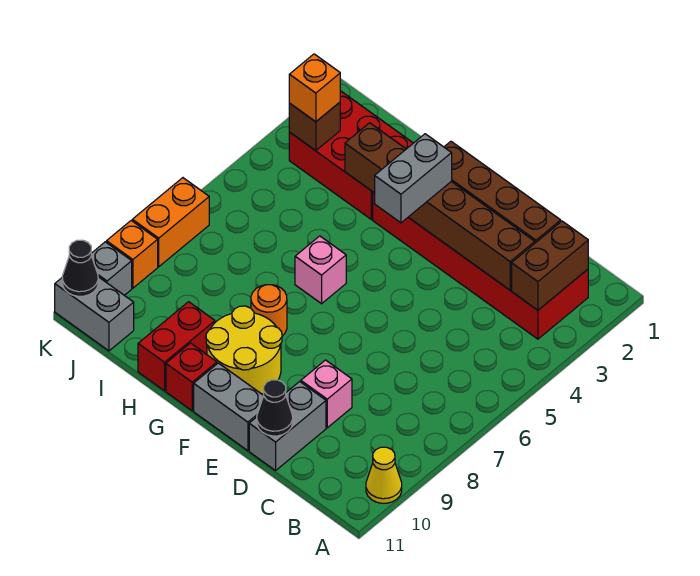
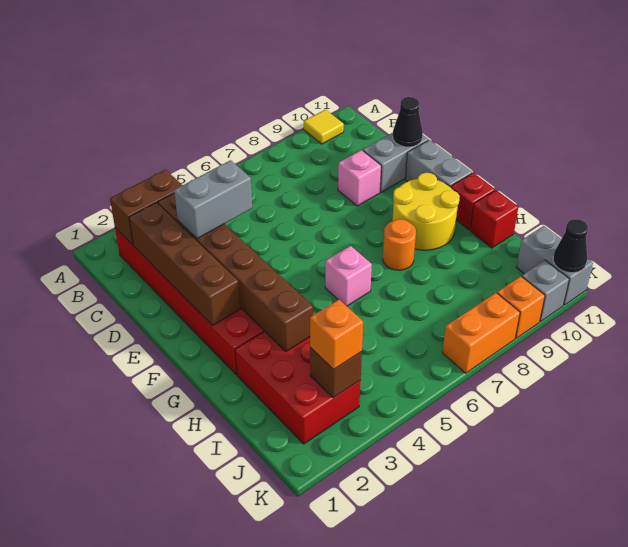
yellow 1x1 cone [366,447,402,503] -> yellow 1x1 tile [304,110,344,144]
grey 1x2 brick [375,134,452,223] -> grey 1x2 brick moved to [174,160,252,239]
red 1x2 brick [138,302,215,391] -> red 1x1 brick [470,190,518,248]

